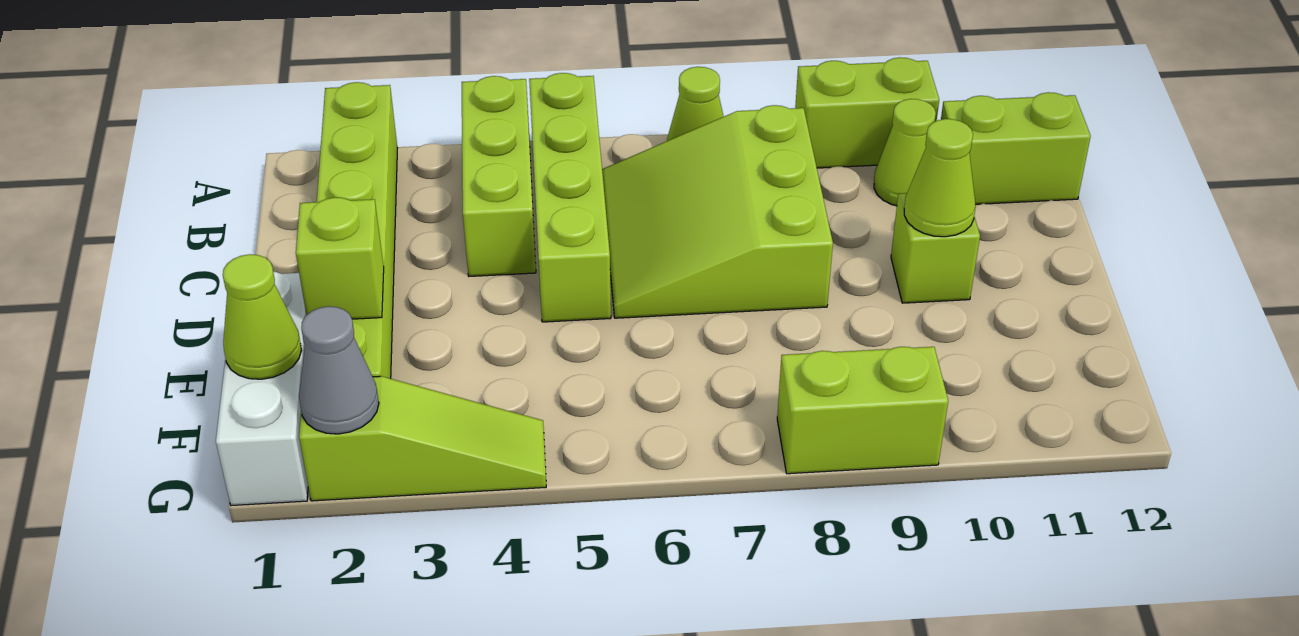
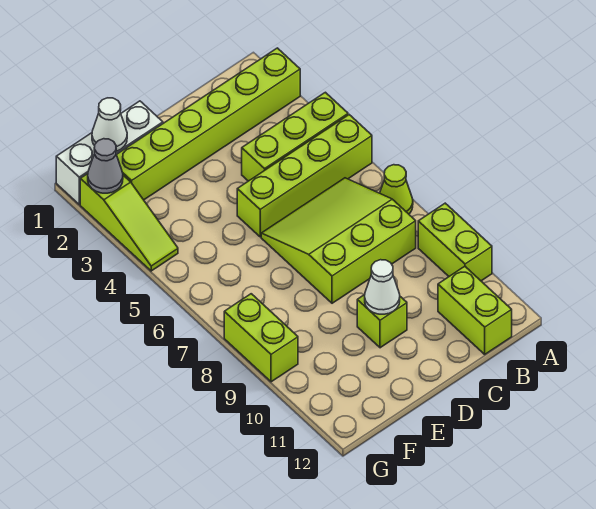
lime 1x1 cone [874,99,936,206] -> none
lime 1x1 cone [904,119,976,237] -> white 1x1 cone [365,260,400,314]
lime 1x1 brick [296,197,384,319] -> none
lime 1x1 cone [223,254,302,379] -> white 1x1 cone [92,98,127,151]

